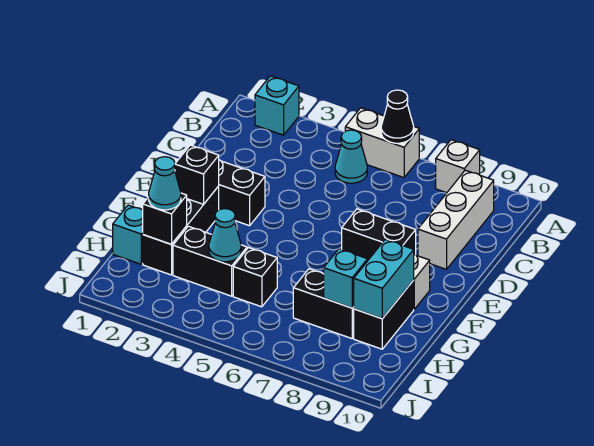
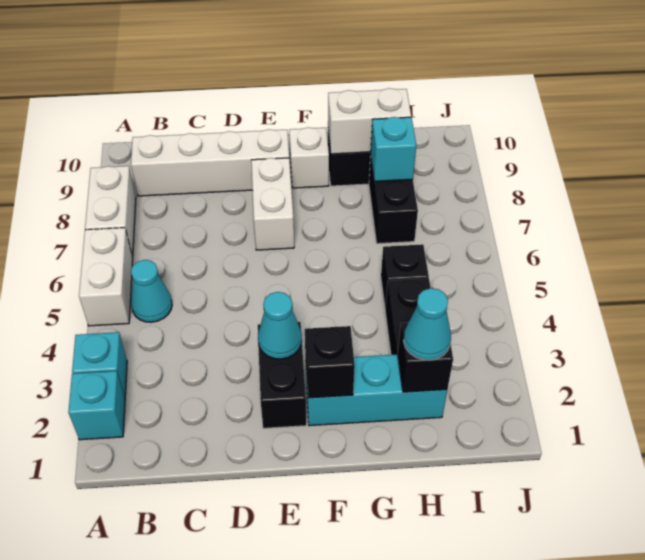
black 1x1 cone [381,90,414,143] -> none
white 1x1 brick [436,140,480,193] -> white 1x2 brick [85,166,136,257]
white 1x3 brick [418,170,494,269] -> white 1x4 brick [131,129,289,196]
black 1x2 brick [342,209,416,260] -> white 1x2 brick [251,158,294,250]
black 1x3 brick [143,186,219,275] -> cyan 1x3 brick [305,354,447,426]
cyan 1x2 brick [354,239,414,319] -> white 1x2 brick [328,88,411,154]
cyan 1x1 brick [113,205,143,264] -> cyan 1x1 brick moved to [72,332,127,397]
cyan 1x1 cone [209,209,241,262] -> cyan 1x1 cone moved to [258,292,302,359]

